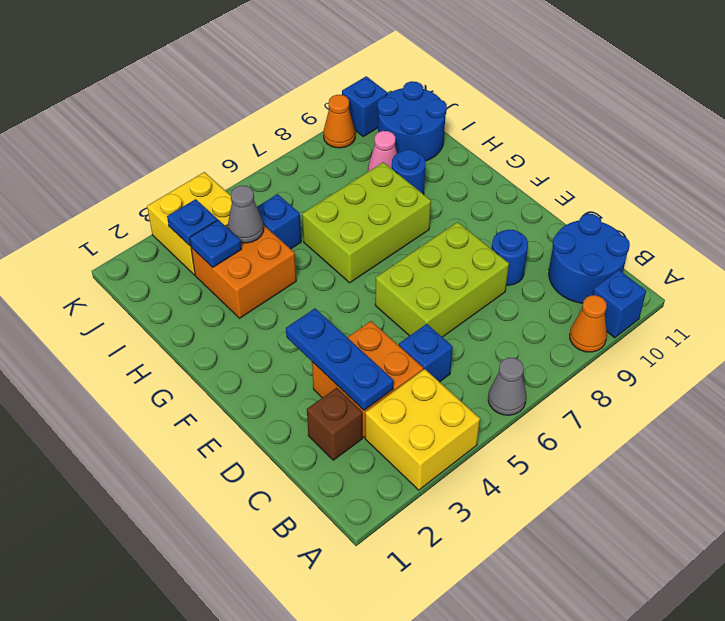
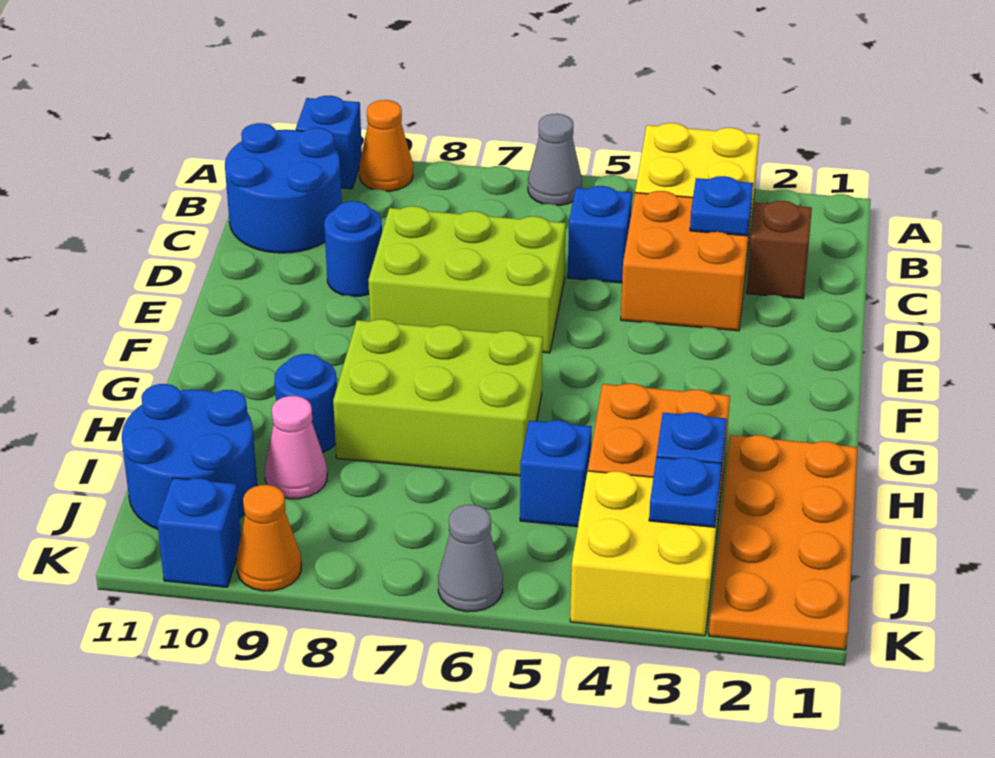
blue 1x3 plate [286,308,394,410] -> blue 1x1 plate [690,176,753,236]
none -> orange 2x4 plate [709,435,858,650]
grey 1x1 cone [228,186,264,243] -> grey 1x1 cone moved to [438,505,503,612]

